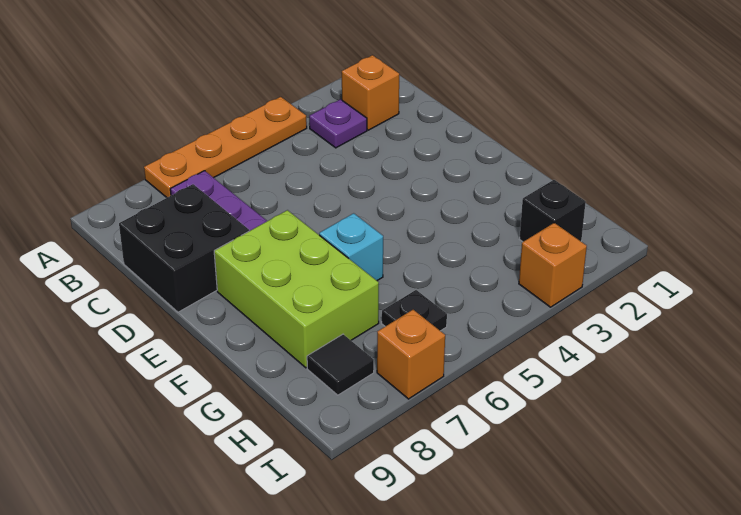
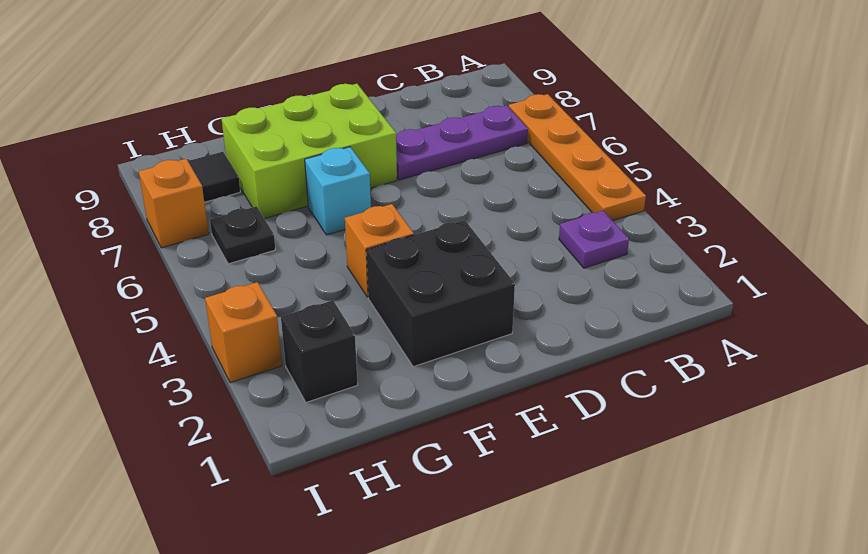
orange 1x1 brick [342,55,399,130] -> orange 1x1 brick moved to [345,204,414,297]
black 2x2 brick [119,184,249,312] -> black 2x2 brick moved to [366,220,515,367]

